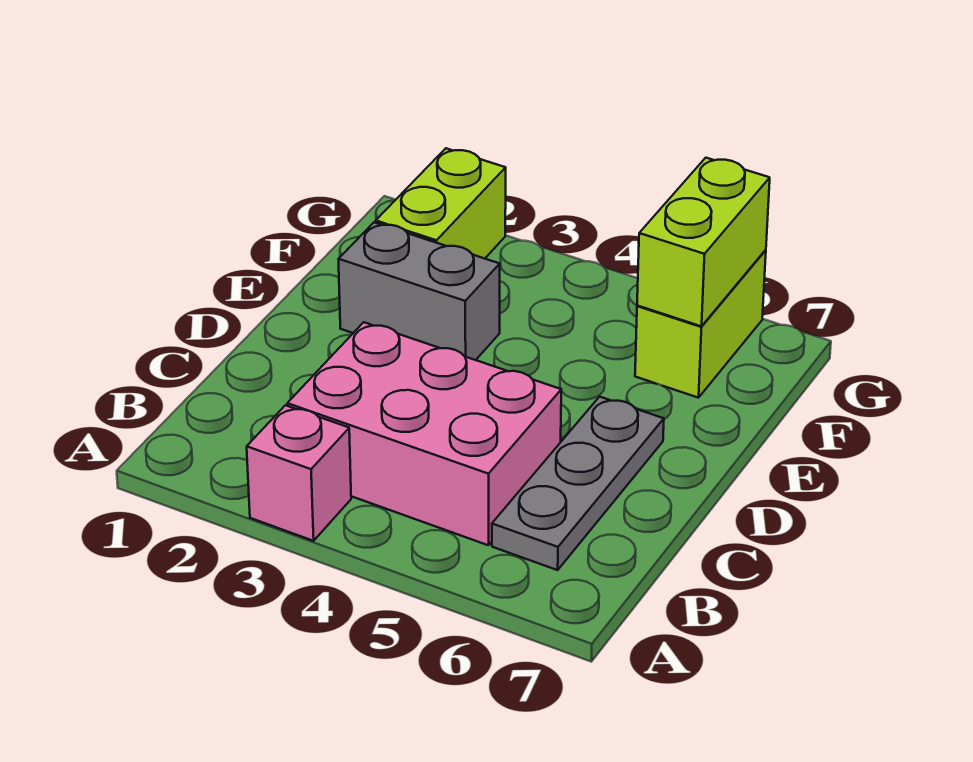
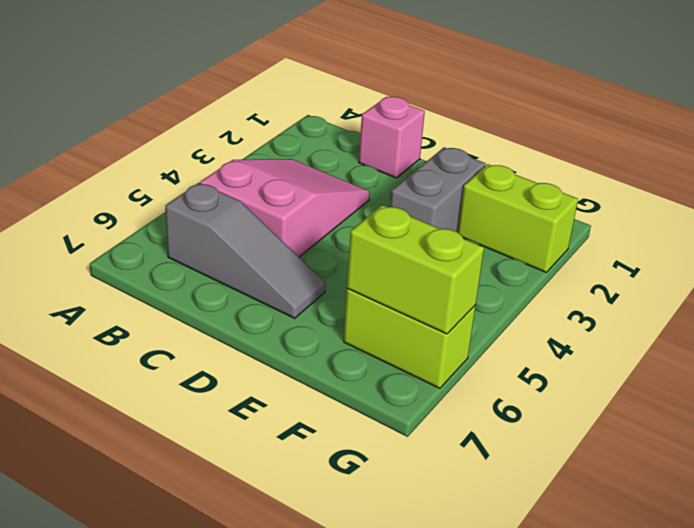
pink 1x1 brick [247,405,351,541] -> pink 1x1 brick moved to [359,97,425,178]
pink 2x3 brick [287,322,561,545] -> pink 2x3 slope [200,159,370,257]
grey 1x3 plate [492,397,664,570] -> grey 1x3 slope [165,183,326,318]

